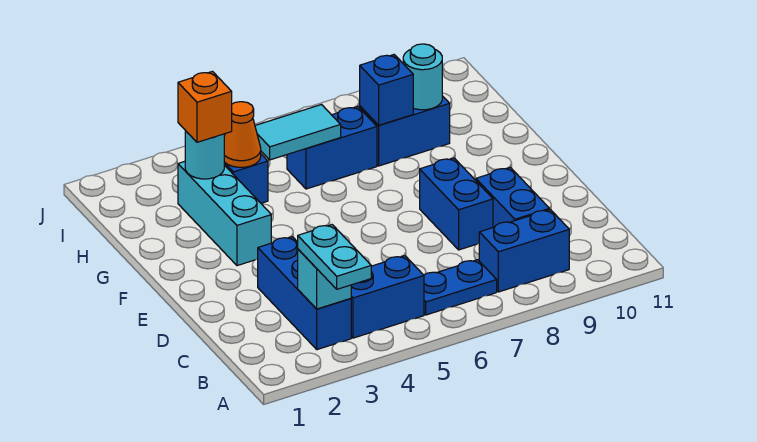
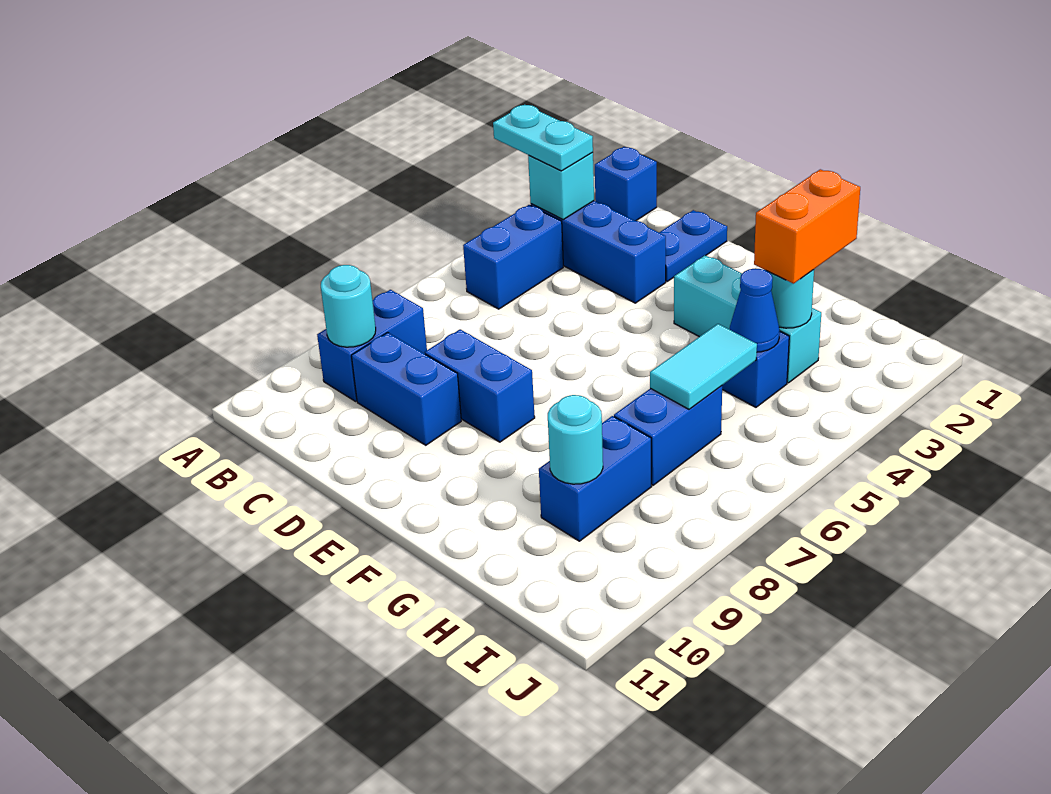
blue 1x2 plate [424,260,497,315] -> blue 1x2 plate moved to [659,210,727,281]
none -> cyan 1x1 round brick [321,265,376,347]
orange 1x1 brick [178,71,232,142] -> orange 1x2 brick [754,169,860,284]
orange 1x1 cone [224,102,261,167] -> blue 1x1 cone [730,269,780,352]
blue 1x1 brick [360,55,413,125] -> blue 1x1 brick moved to [595,147,657,221]

